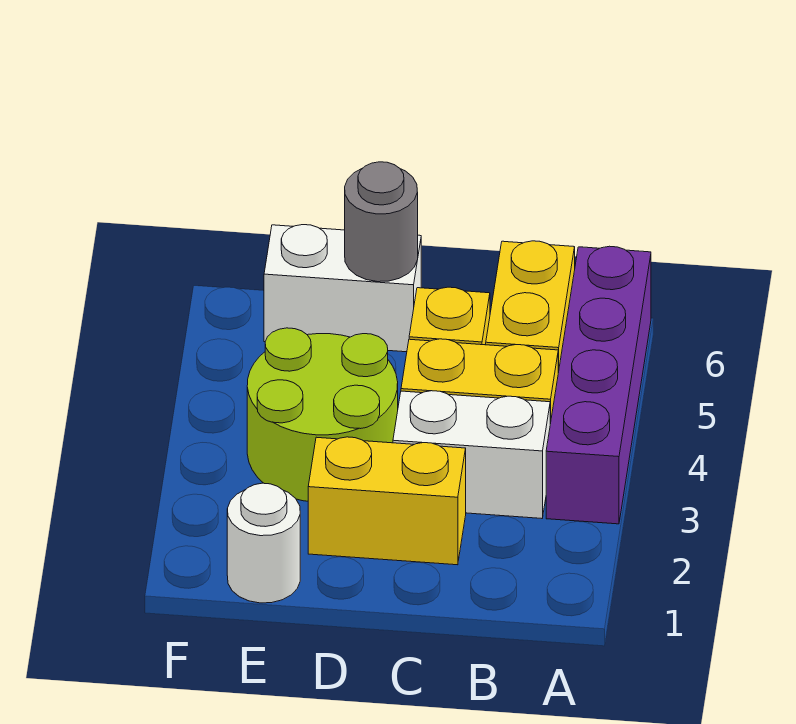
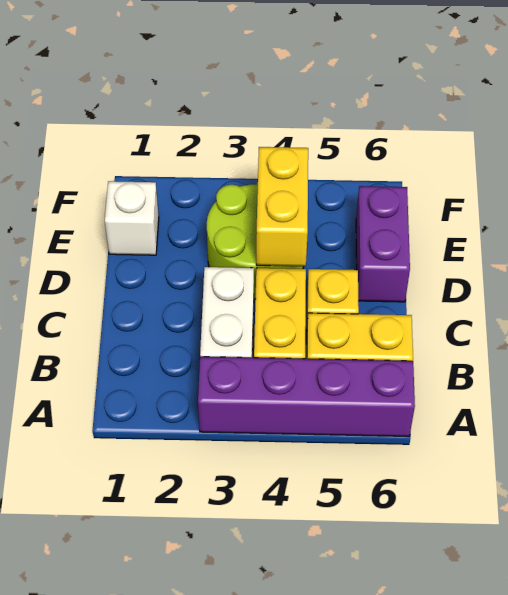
yellow 1x2 brick [308,437,466,565] -> yellow 1x2 brick moved to [256,147,308,266]
white 1x2 brick [264,225,421,352] -> purple 1x2 brick [356,186,410,302]
grey 1x1 round brick [345,162,418,282] -> none
white 1x1 round brick [227,483,300,603] -> white 1x1 brick [105,181,159,255]

